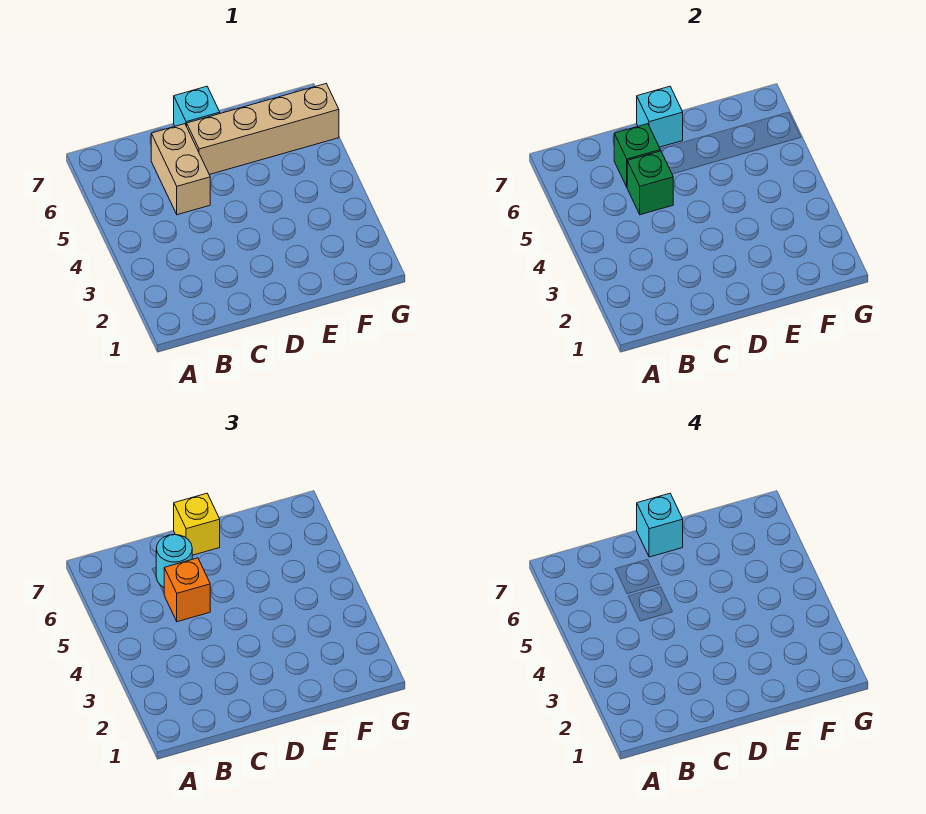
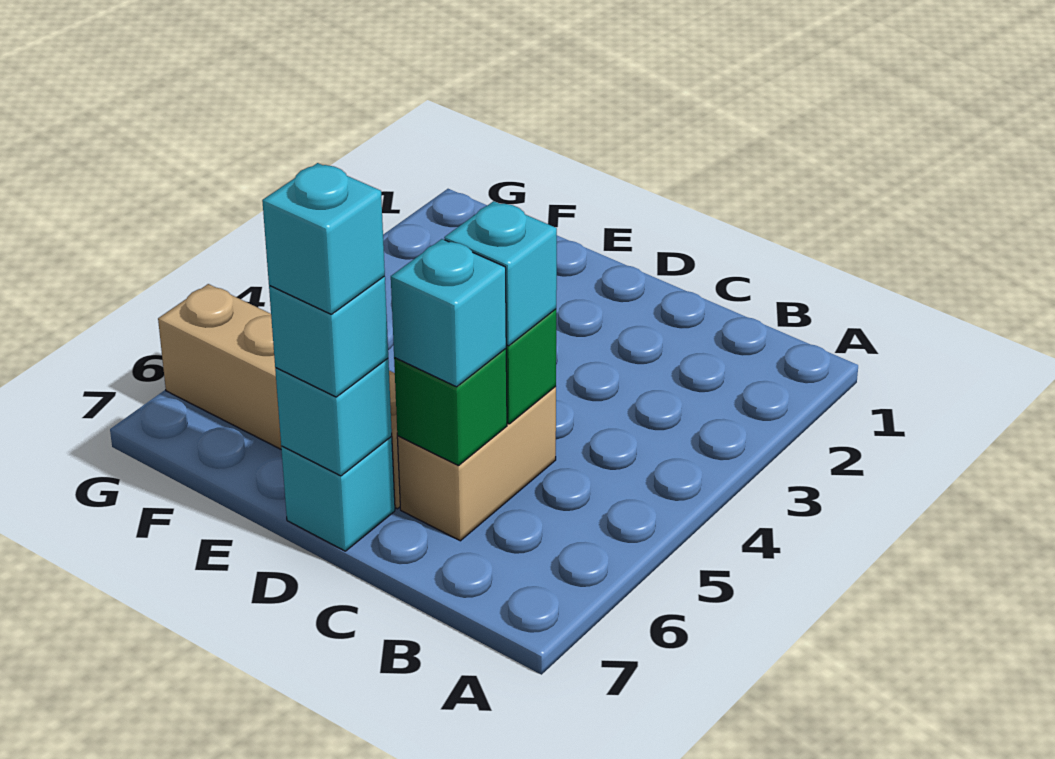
orange 1x1 brick [164,558,210,622] -> cyan 1x1 brick [444,201,557,346]
cyan 1x1 round brick [156,535,192,587] -> cyan 1x1 brick [391,239,506,387]
yellow 1x1 brick [174,493,220,555] -> cyan 1x1 brick [269,276,388,397]

